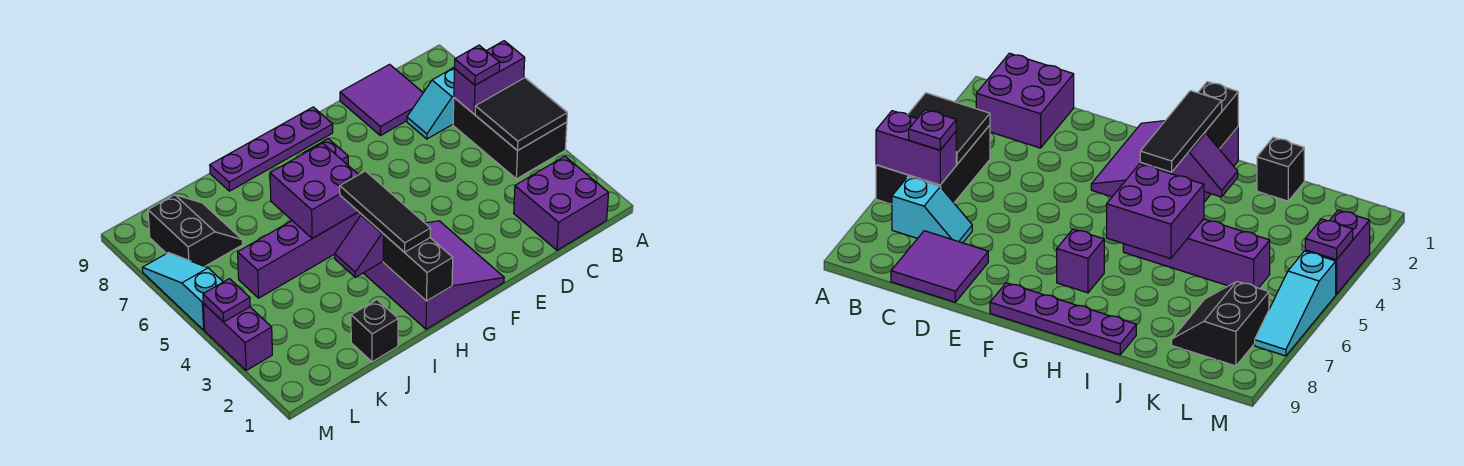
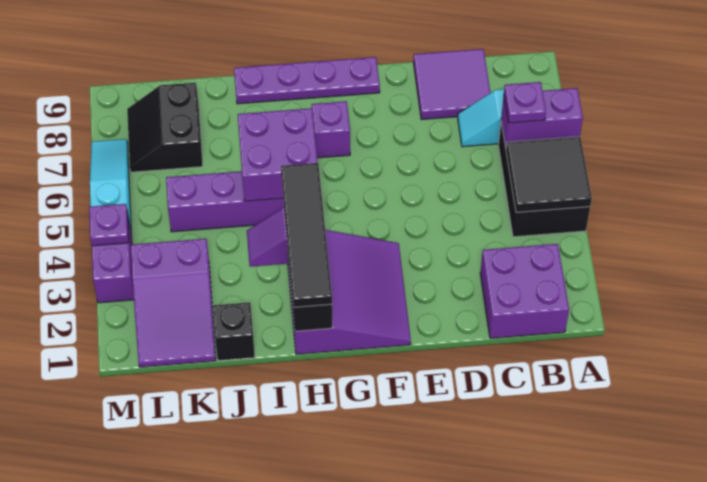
black 1x3 tile [340,171,431,252] -> black 1x4 tile [281,163,332,307]
none -> purple 2x3 slope [131,239,216,367]
black 2x2 slope [148,195,243,266] -> black 2x2 slope turned to [127,83,203,172]

